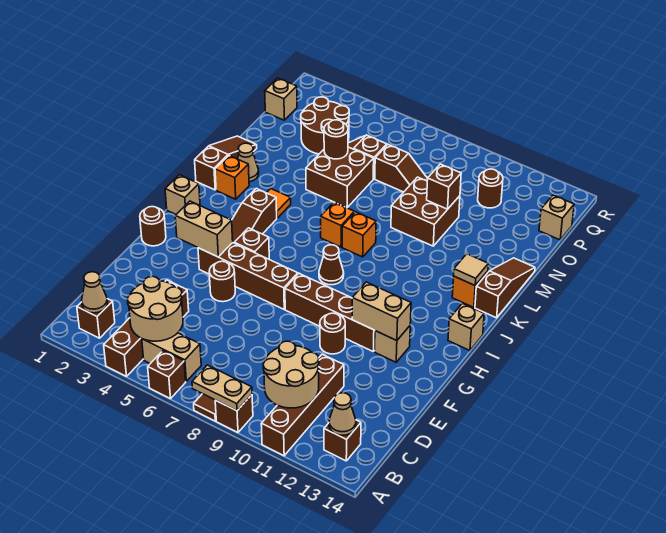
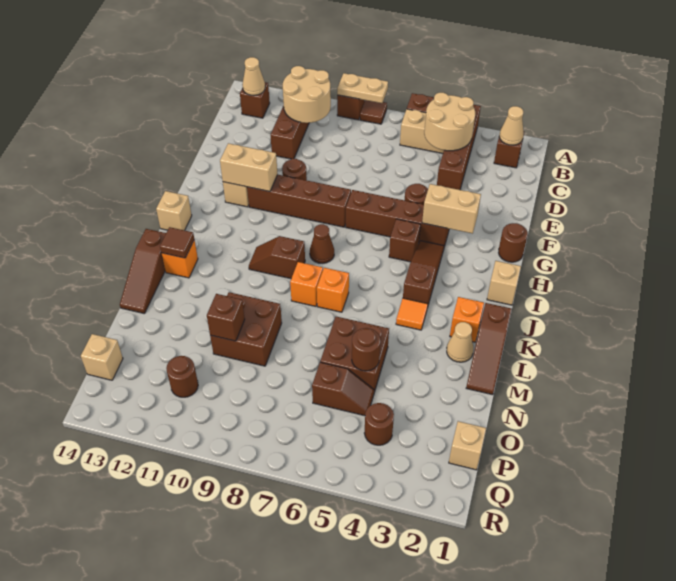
tan 1x1 tile [454,254,488,285] -> brown 1x1 tile [160,227,194,258]
brown 2x2 round brick [301,97,349,154] -> brown 1x1 round brick [364,403,394,445]
brown 1x2 slope [375,145,428,192] -> brown 1x2 slope moved to [249,236,305,279]

